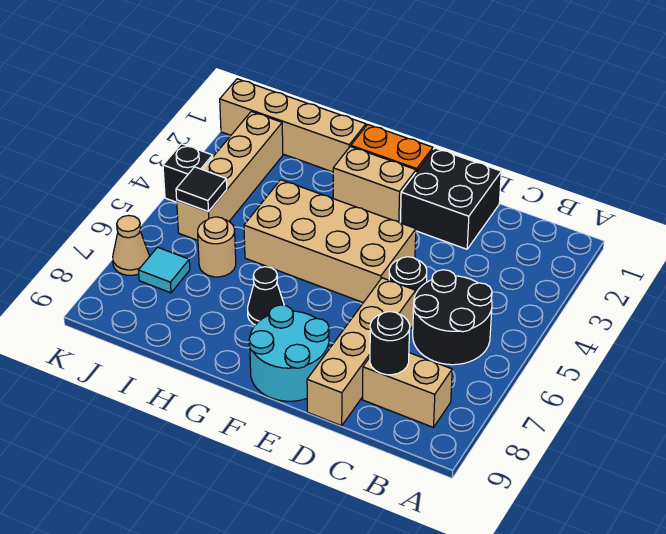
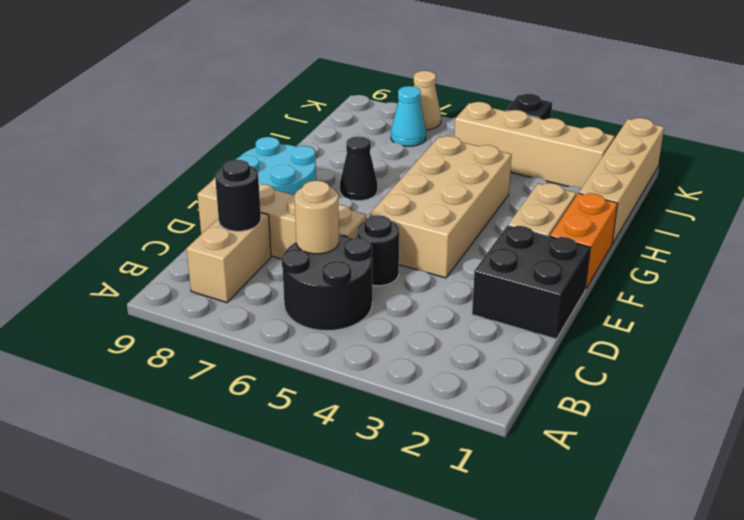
tan 1x1 round brick [198,217,236,277] -> tan 1x1 round brick moved to [294,181,339,254]
black 1x1 tile [176,167,227,212] -> none
cyan 1x1 tile [138,247,190,293] -> cyan 1x1 cone [391,86,426,146]

